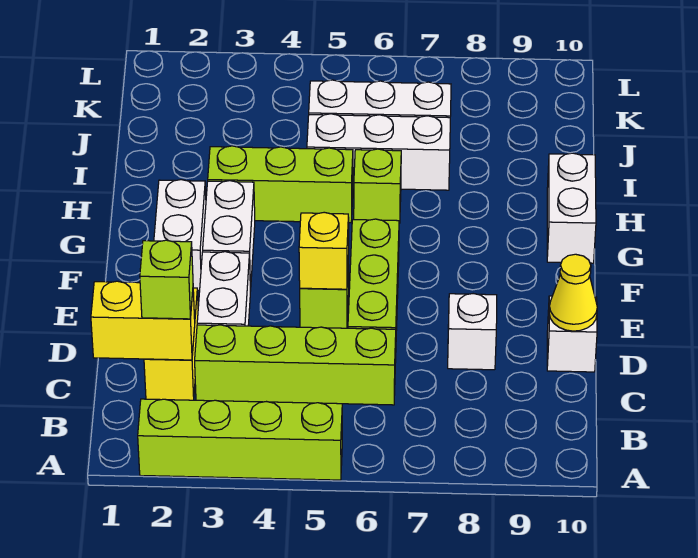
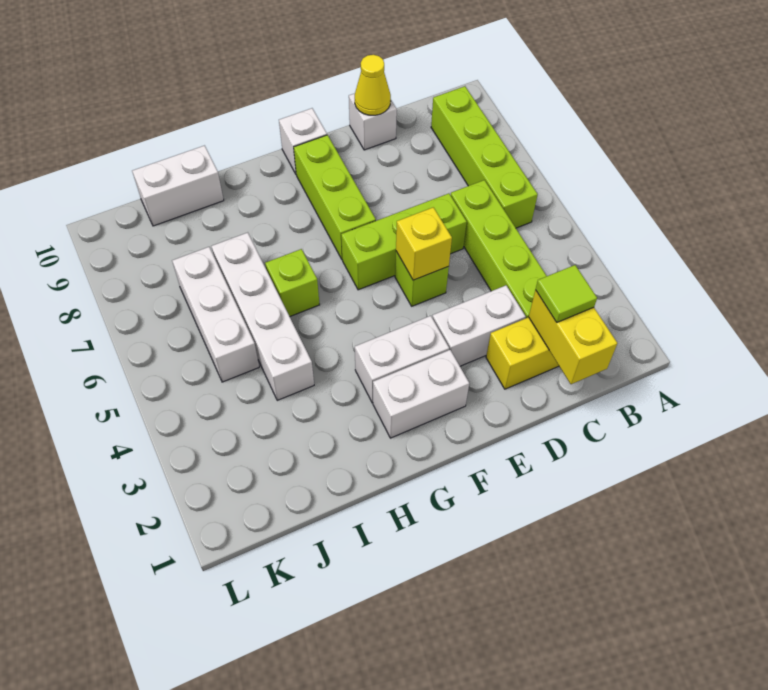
lime 1x4 brick [138,399,342,480] -> lime 1x4 brick moved to [431,86,538,228]
lime 1x1 brick [140,240,193,319] -> lime 1x1 tile [536,265,597,322]
white 1x1 brick [448,294,497,370] -> white 1x1 brick moved to [279,108,327,174]
white 1x2 brick [547,153,596,263] -> white 1x2 brick moved to [132,146,224,226]
lime 1x3 brick [208,146,353,223] -> lime 1x3 brick moved to [294,135,376,259]
white 1x3 brick [307,114,450,190] -> white 1x4 brick [211,232,314,400]

